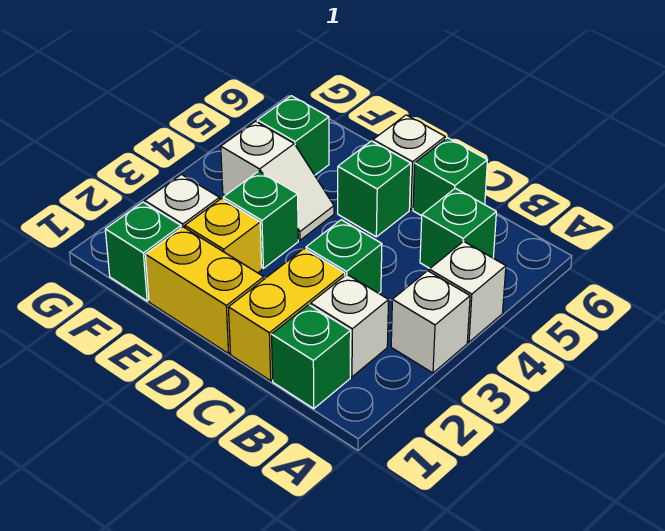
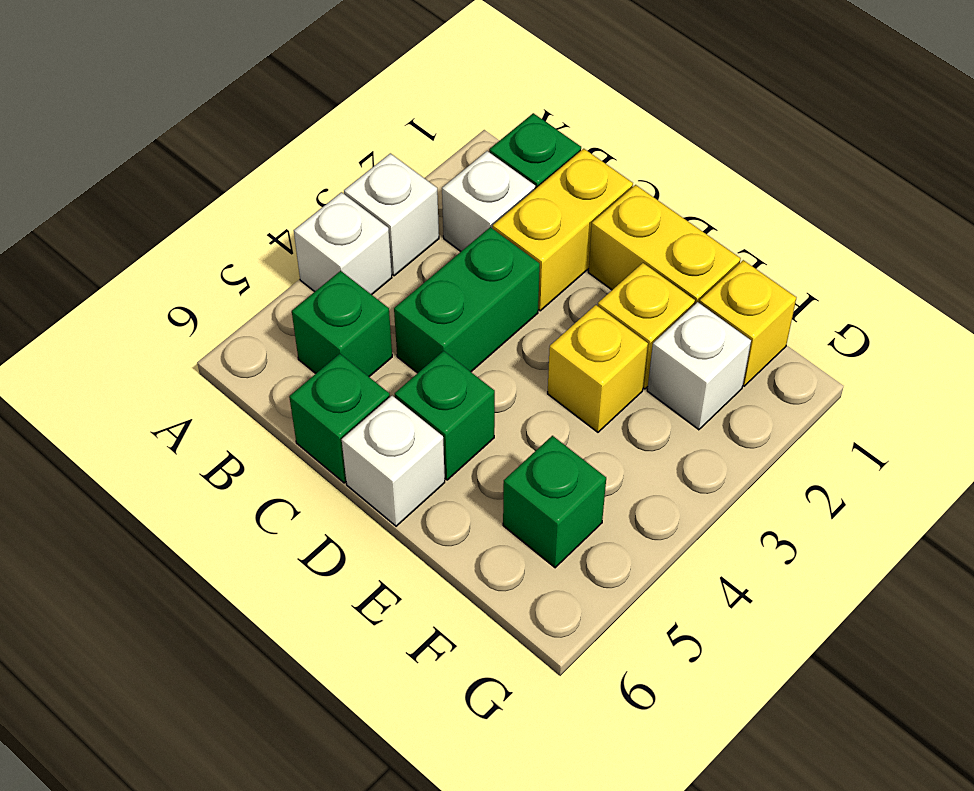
green 1x1 brick [306,220,382,293] -> green 1x2 brick [394,227,540,373]
green 1x1 brick [223,171,298,268] -> yellow 1x1 brick [548,305,648,432]
white 1x2 slope [221,121,334,240] -> none
green 1x1 brick [105,202,181,301] -> yellow 1x1 brick [699,260,796,386]

